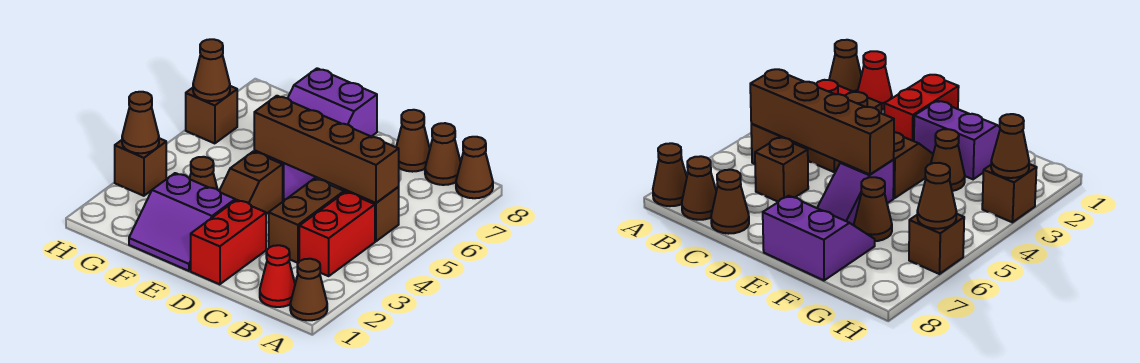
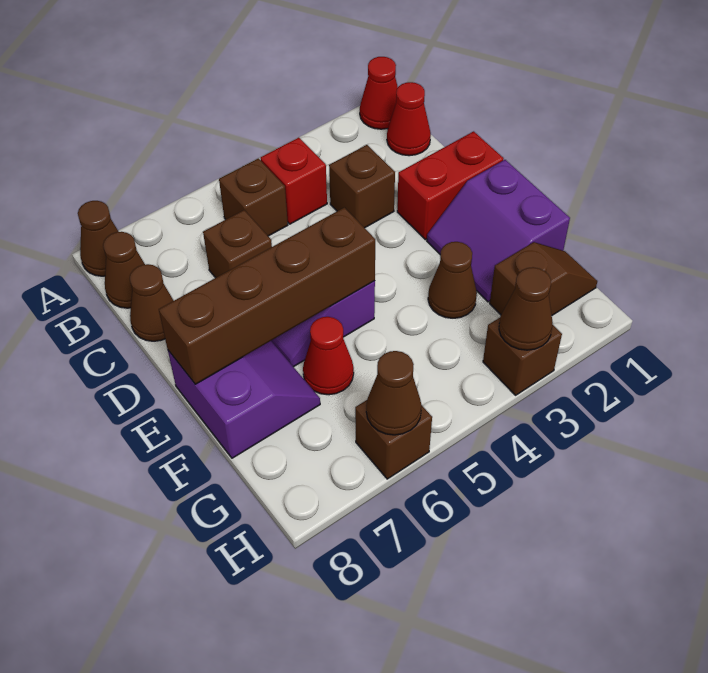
brown 1x1 cone [290,259,327,320] -> red 1x1 cone [360,57,398,129]
red 1x2 brick [299,192,375,276] -> red 1x1 brick [261,137,327,224]
brown 1x4 brick [254,96,399,203] -> brown 1x4 brick turned to [159,207,375,384]
brown 1x2 brick [269,178,344,263] -> brown 1x1 brick [329,145,395,228]
purple 2x2 slope [129,173,235,271] -> purple 2x2 slope turned to [427,160,570,302]
brown 1x2 slope [219,152,283,214] -> brown 1x2 slope moved to [490,242,597,315]
brown 1x1 cone [854,177,892,241] -> red 1x1 cone [303,317,354,395]

